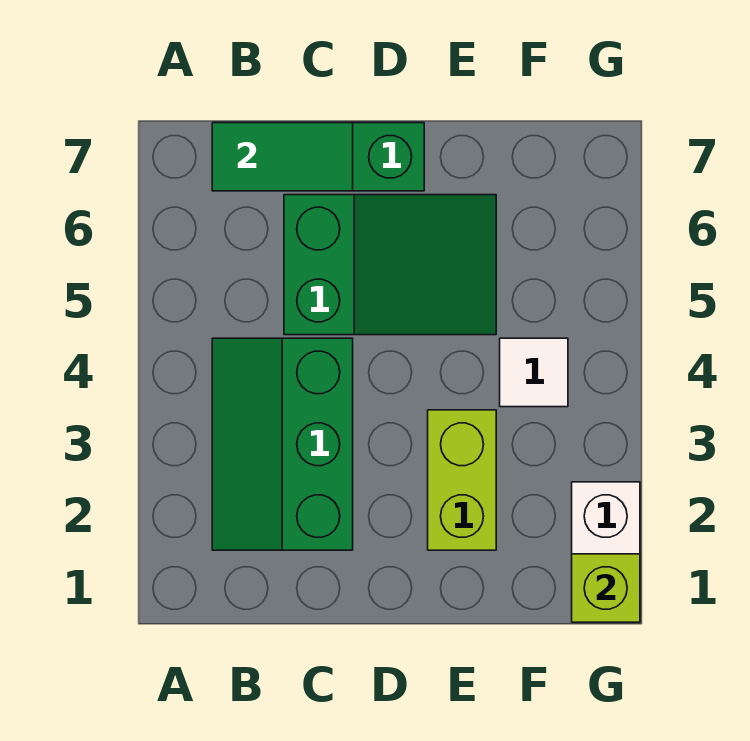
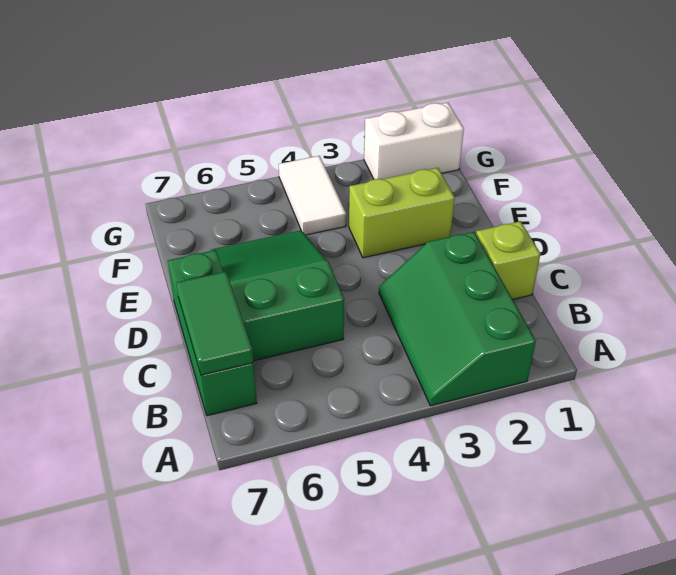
green 2x3 slope [212,338,353,550] -> green 2x3 slope turned to [379,232,536,406]
white 1x1 tile [500,338,568,407] -> white 1x2 tile [279,156,346,235]
lime 1x1 brick [572,554,640,622] -> lime 1x1 brick moved to [476,221,540,299]

